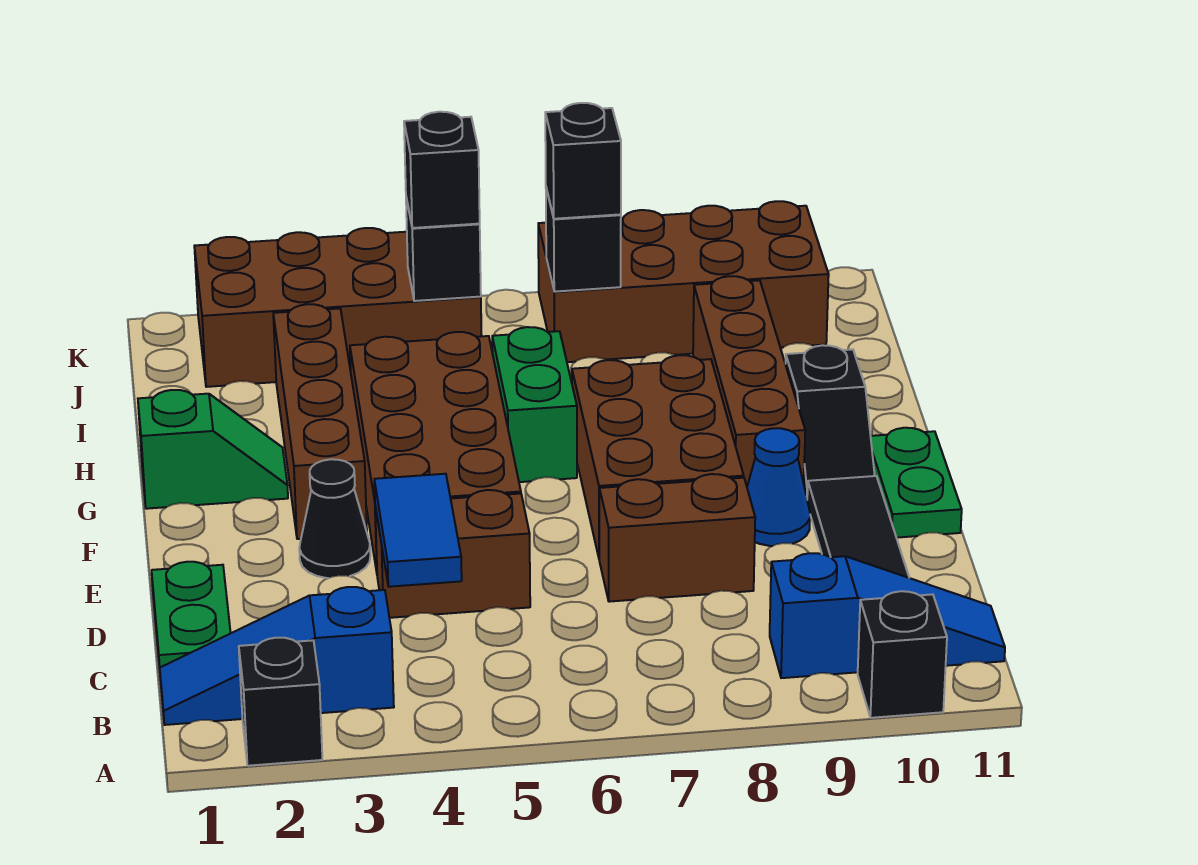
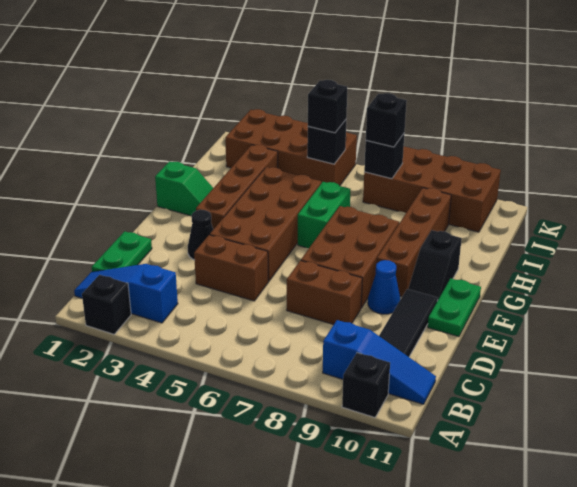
blue 1x2 tile [374,474,462,587] -> none

